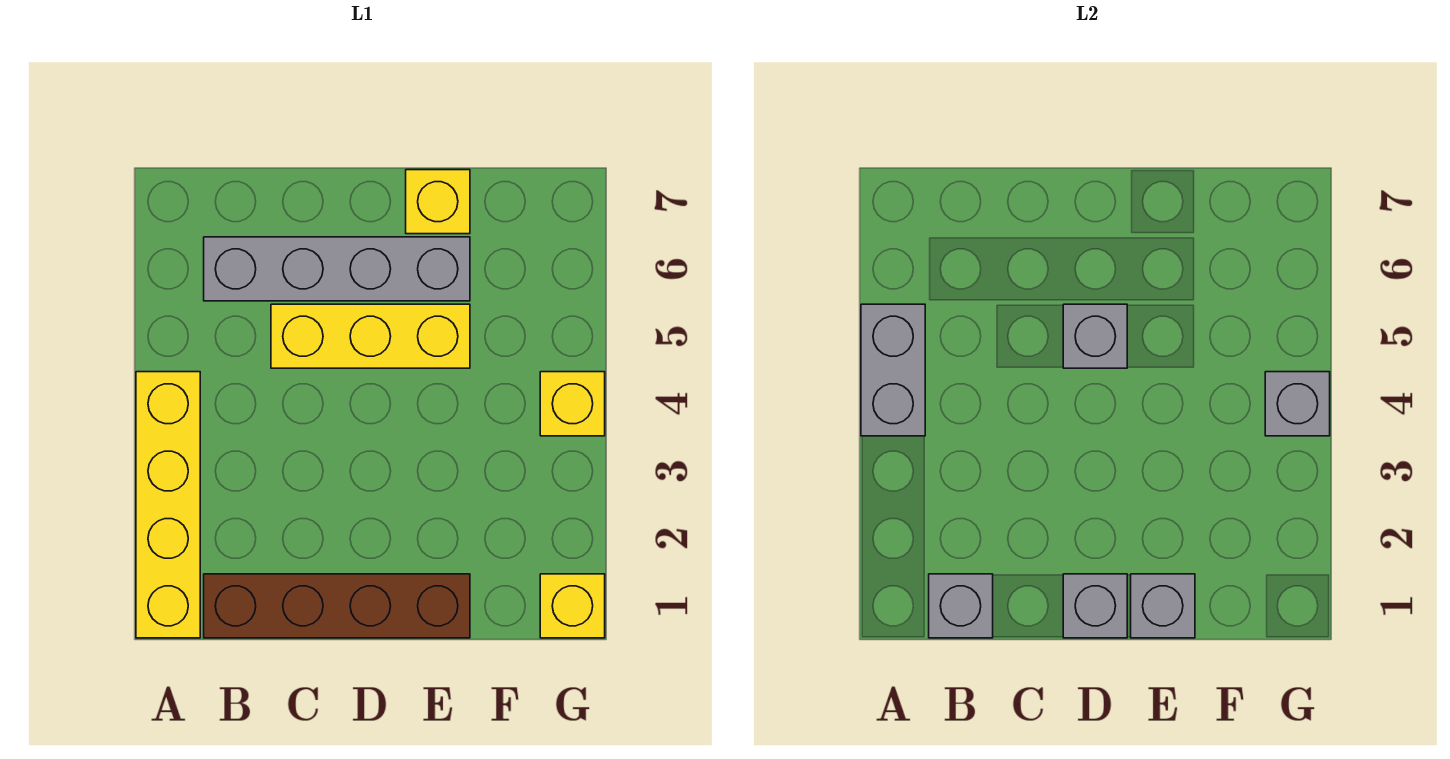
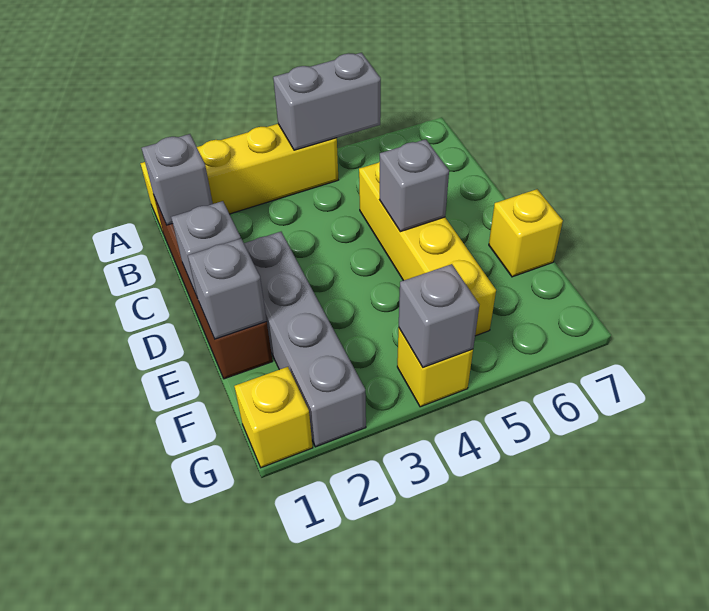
grey 1x4 brick [204,237,470,301] -> grey 1x4 brick moved to [244,232,366,447]
yellow 1x3 brick [271,304,470,368] -> yellow 1x4 brick [359,162,496,336]

